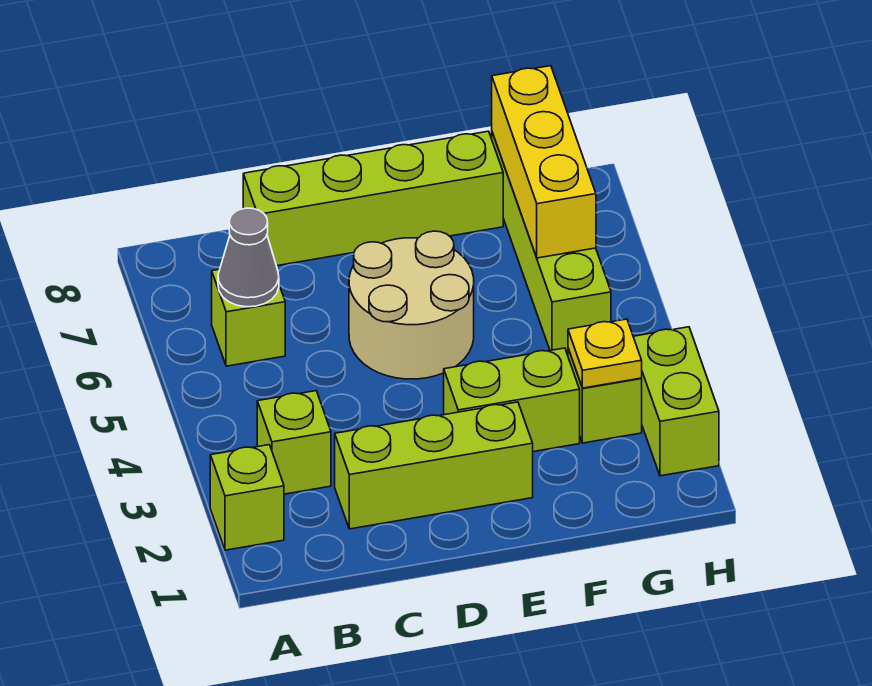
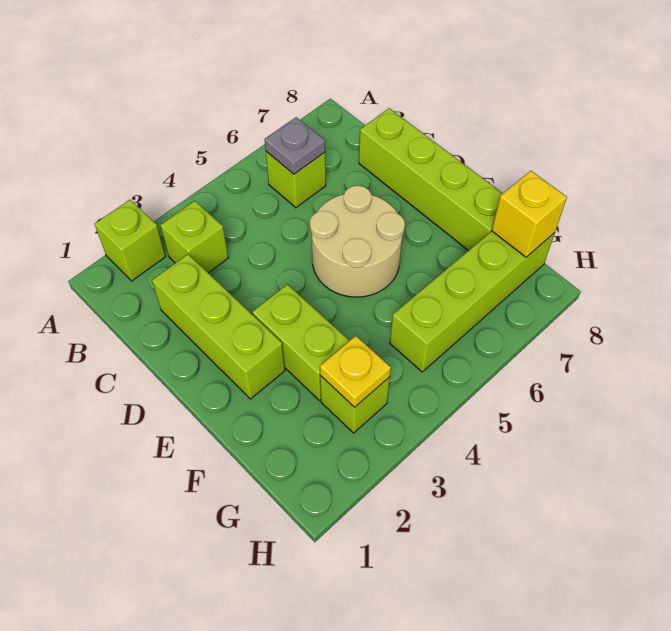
grey 1x1 cone [218,208,279,307] -> grey 1x1 plate [264,117,325,174]
yellow 1x3 brick [492,66,596,258] -> yellow 1x1 brick [492,171,567,257]
lime 1x2 brick [633,327,719,476] -> none

